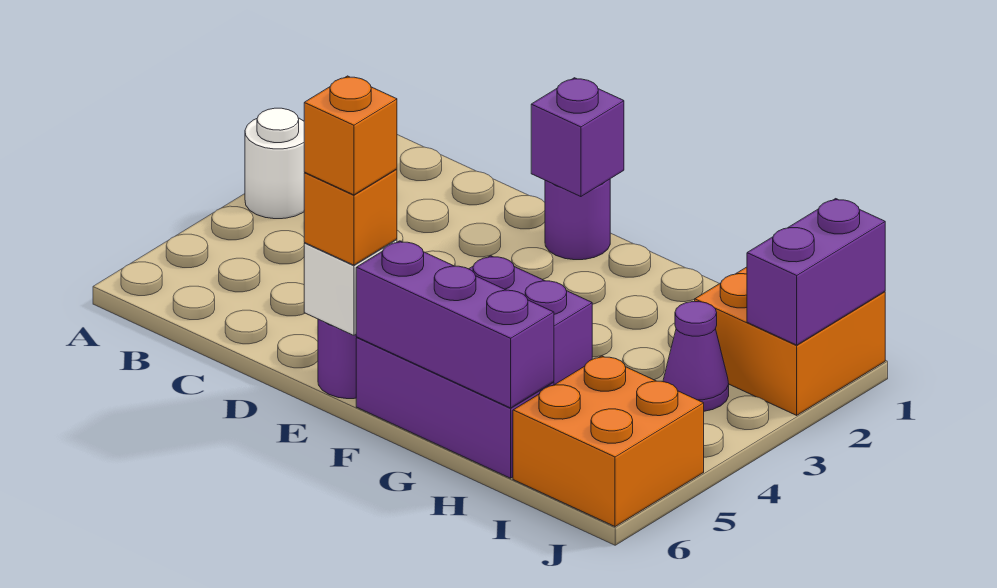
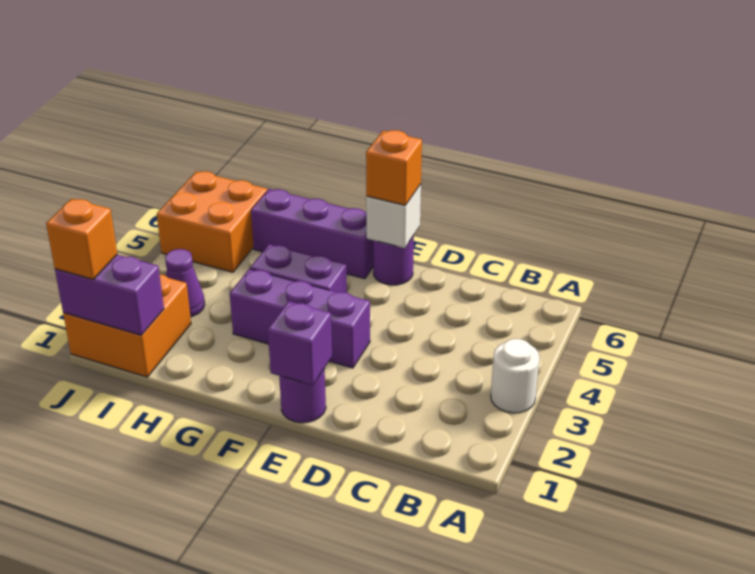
orange 1x1 brick [304,76,397,195] -> orange 1x1 brick moved to [46,199,117,279]
purple 1x3 brick [356,241,554,408] -> purple 1x3 brick moved to [230,269,370,368]
purple 1x2 brick [747,199,885,345] -> purple 1x2 brick turned to [55,255,164,335]

